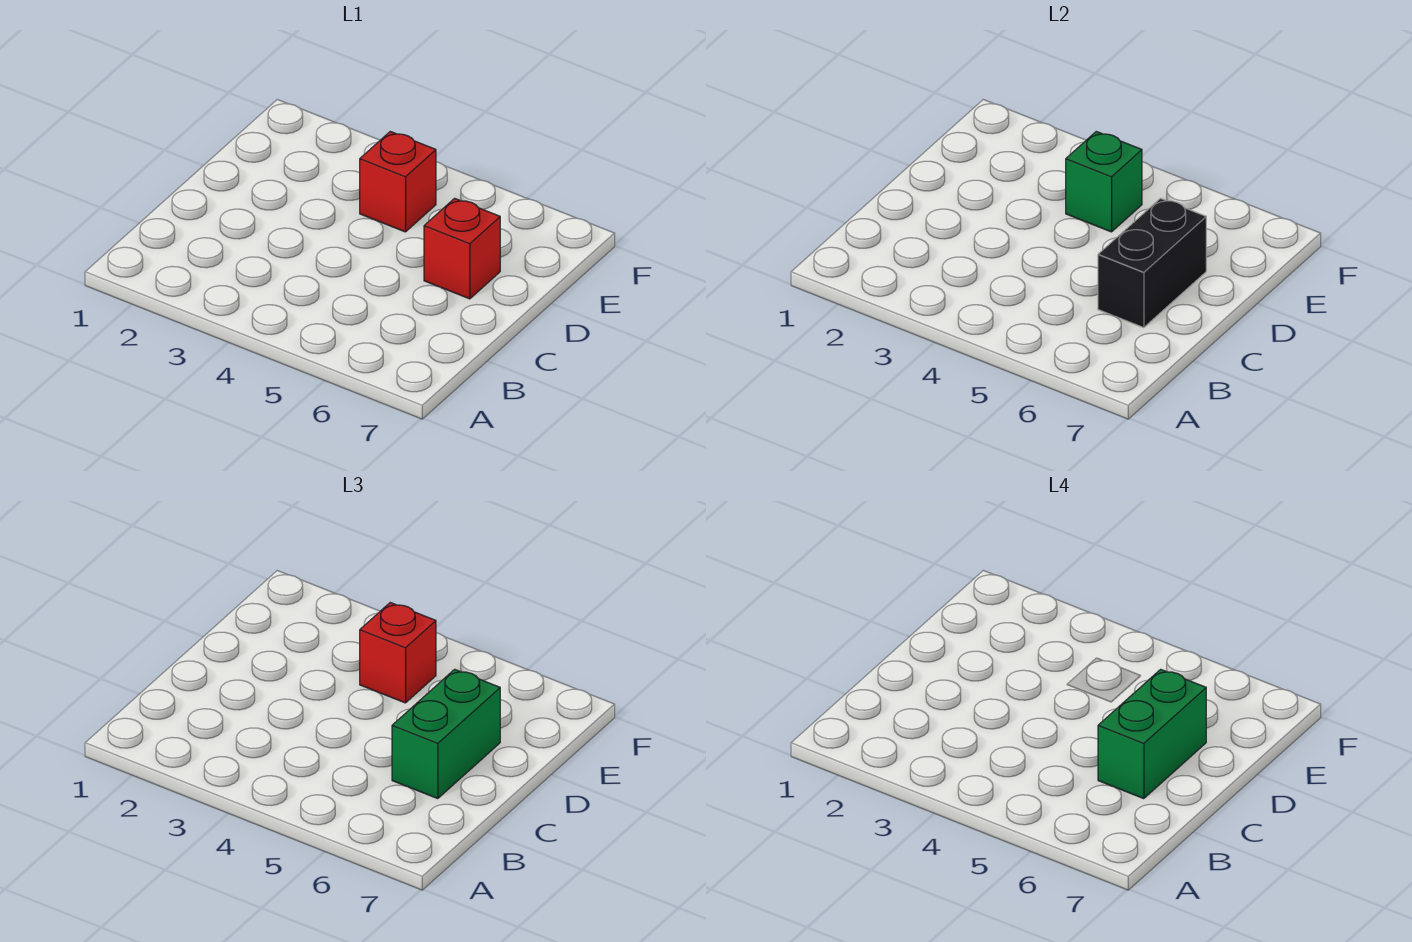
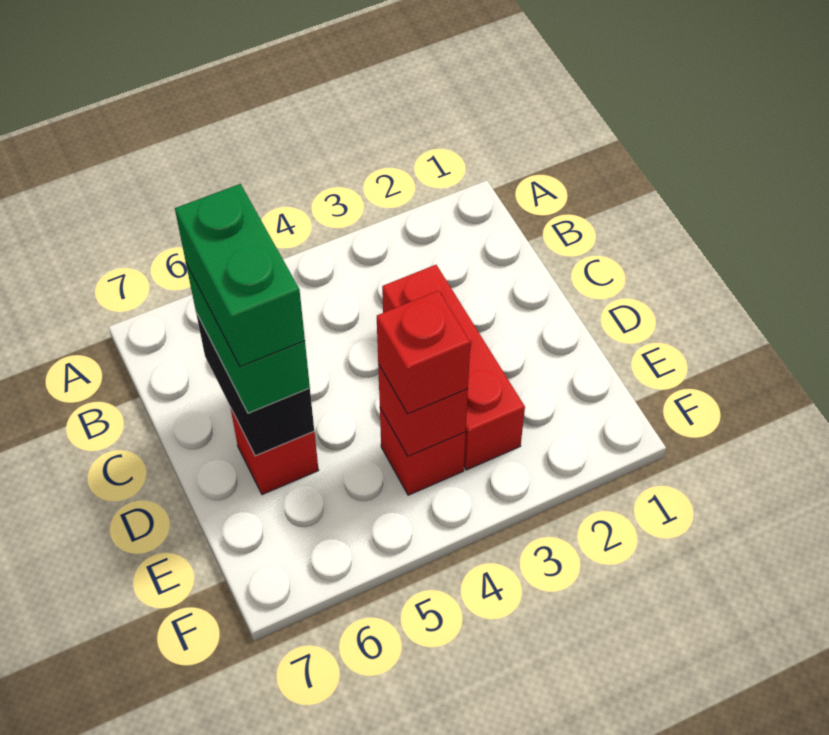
none -> red 1x3 brick [382,265,525,470]
green 1x1 brick [1066,132,1142,232] -> red 1x1 brick [378,364,468,456]

